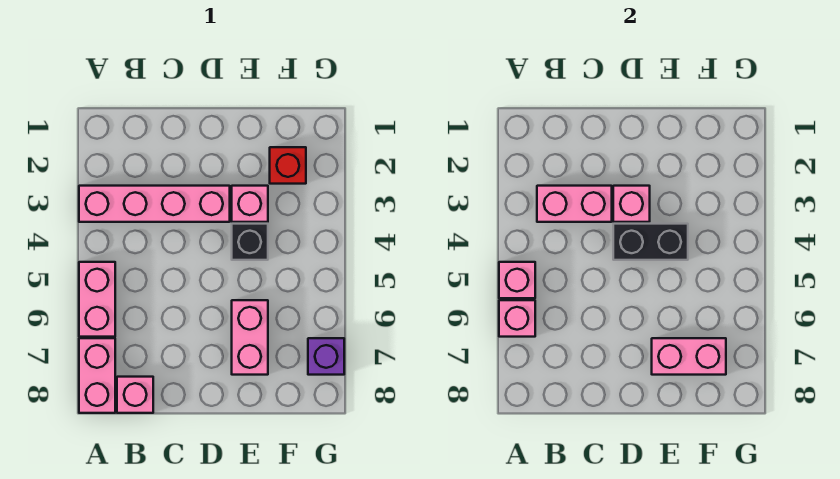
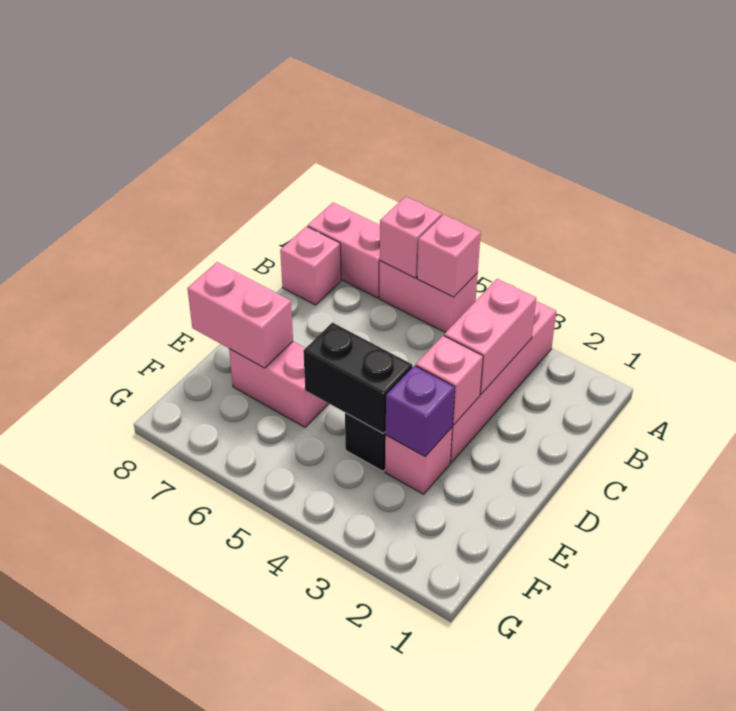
black 1x2 brick [613,224,688,260] -> black 1x2 brick turned to [303,323,412,433]
pink 1x2 brick [652,338,726,375] -> pink 1x2 brick turned to [187,262,293,368]
red 1x1 brick [270,147,306,184] -> none
purple 1x1 brick [308,338,344,375] -> purple 1x1 brick moved to [386,366,455,457]

